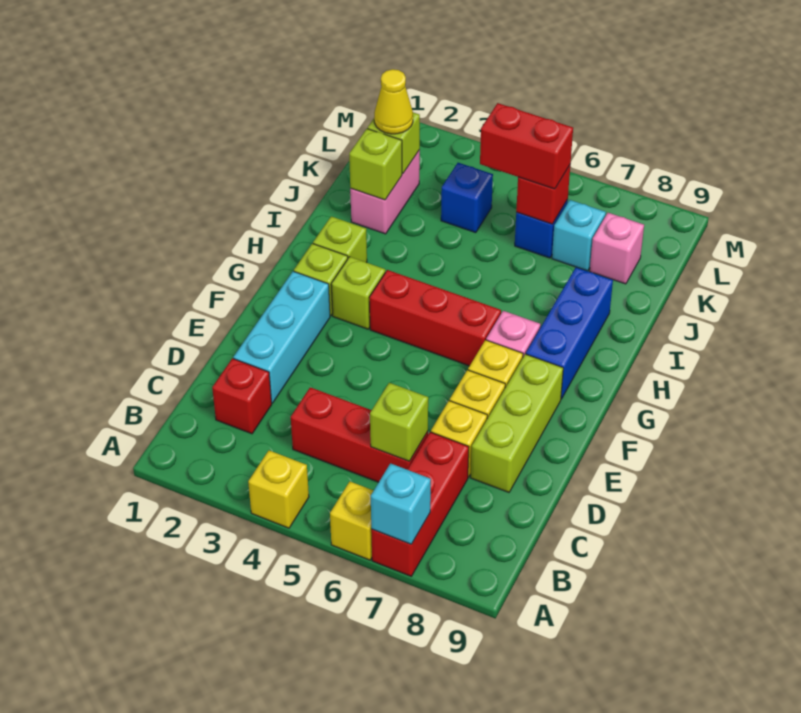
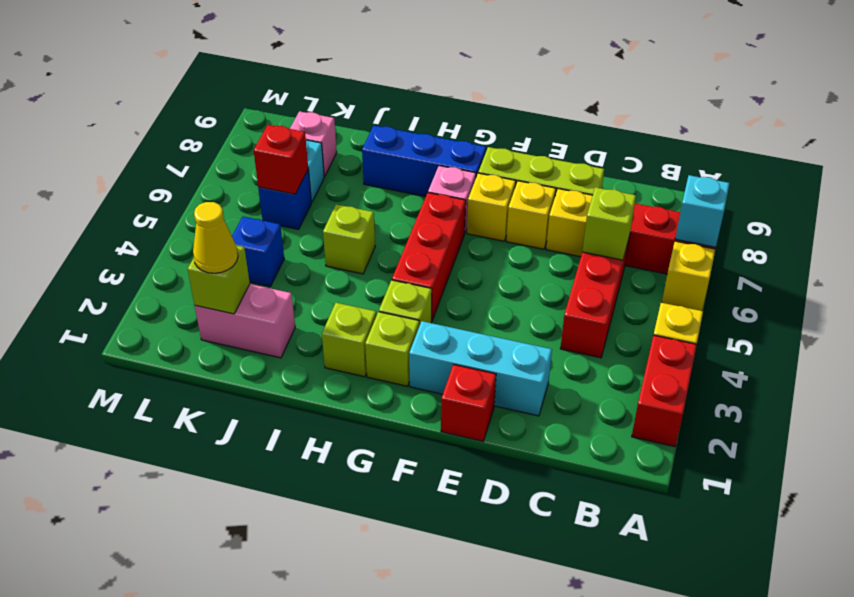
red 1x1 brick [212,358,272,434] -> red 1x1 brick moved to [441,365,496,441]
lime 1x1 brick [349,129,402,200] -> lime 1x1 brick moved to [323,204,375,274]
red 1x2 brick [480,103,573,189] -> red 1x2 brick moved to [632,335,697,447]

